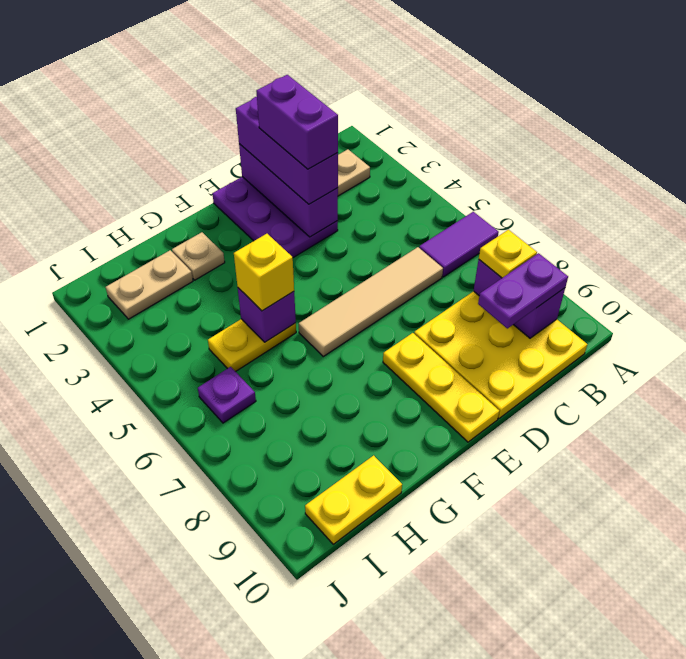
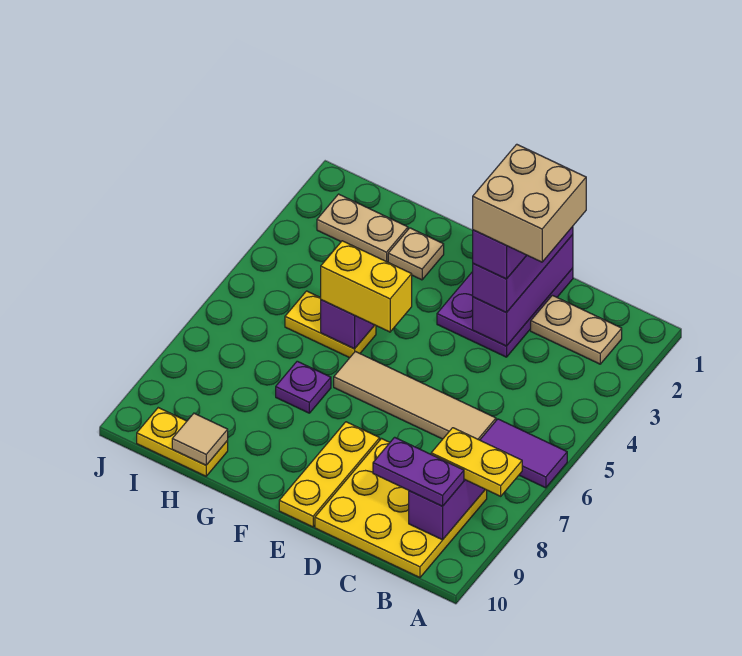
yellow 1x1 plate [479,230,537,278] -> yellow 1x2 plate [431,428,522,496]
none -> tan 2x2 brick [473,144,586,262]
yellow 1x1 brick [234,234,294,311] -> yellow 1x2 brick [321,241,412,332]
none -> tan 1x1 tile [172,413,228,465]
purple 1x1 plate [198,367,256,423] -> purple 1x1 plate moved to [276,361,331,413]

